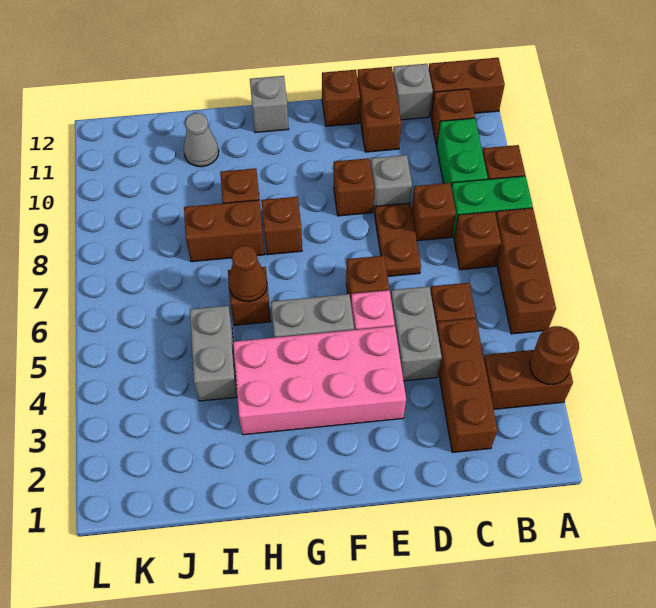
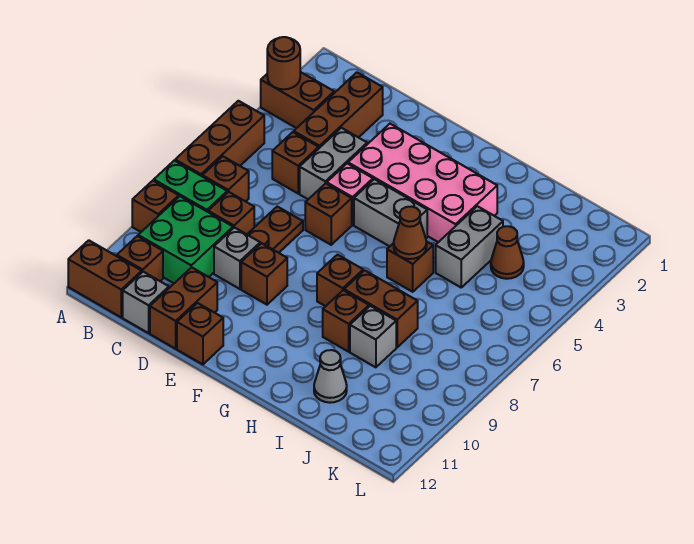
green 1x2 brick [437,118,488,186] -> green 2x2 brick [138,196,233,283]
grey 1x1 brick [250,76,288,133] -> grey 1x1 brick moved to [350,306,396,367]
none -> brown 1x1 cone [491,226,524,279]

